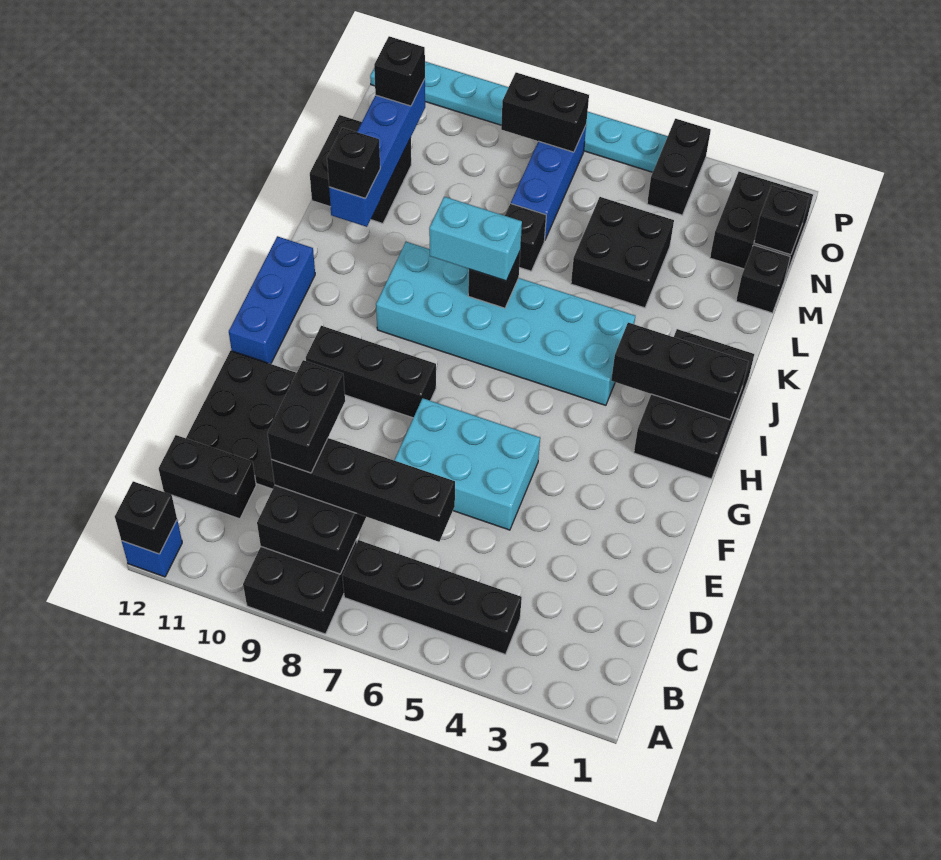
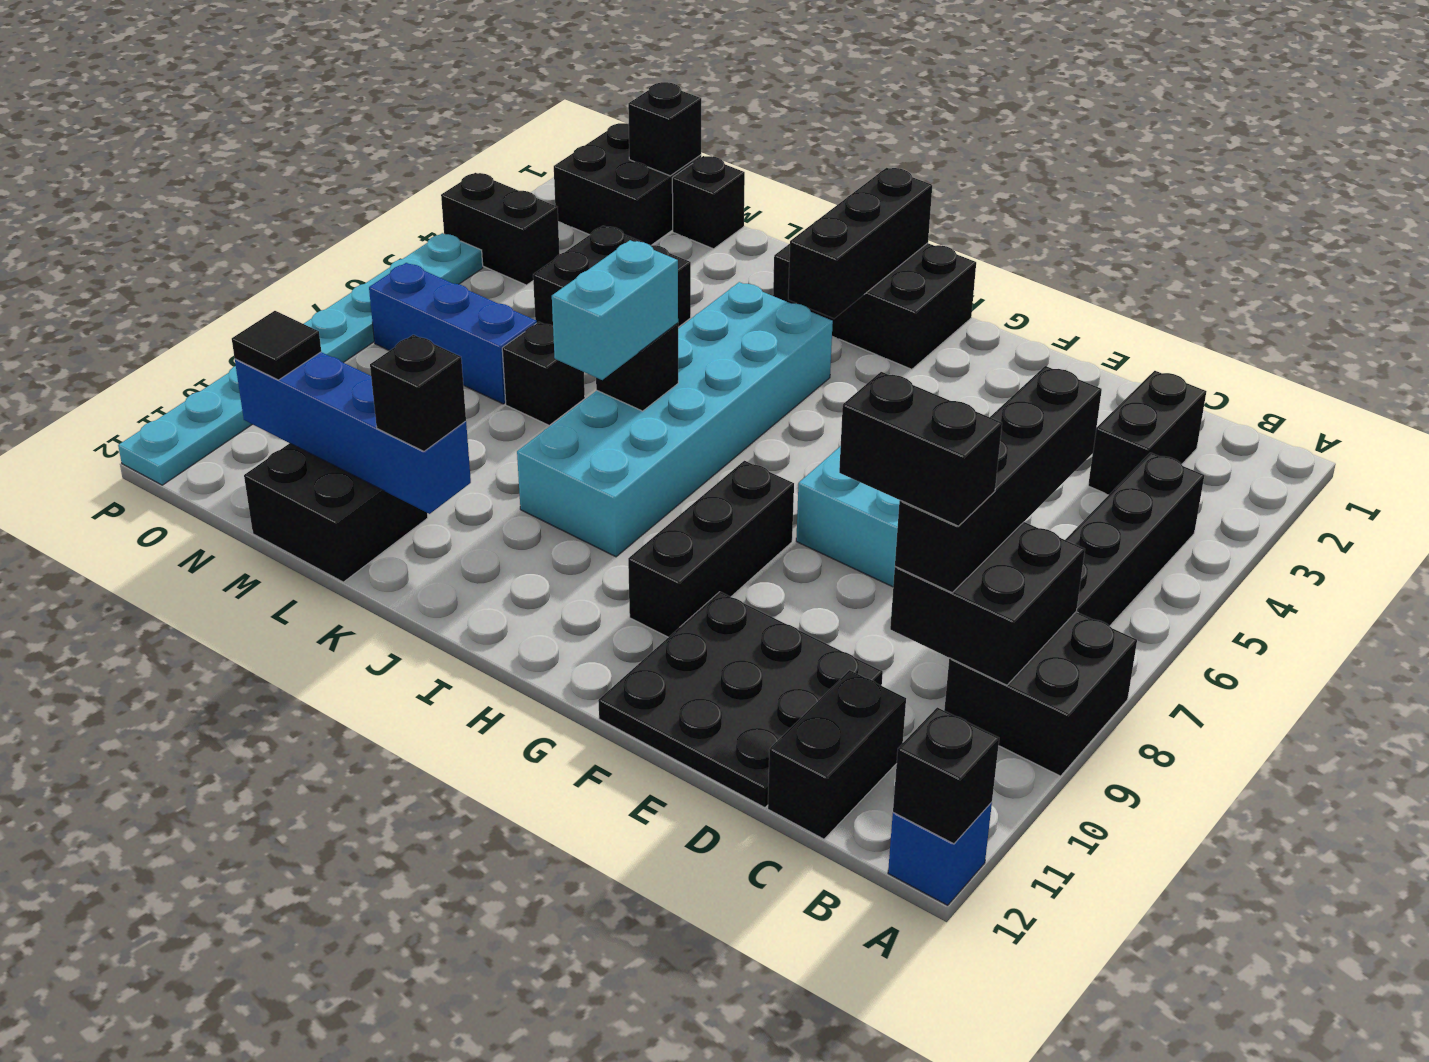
blue 1x3 brick [229,236,315,364] -> none
black 1x1 brick [374,36,425,106] -> black 1x1 tile [232,311,321,380]
black 1x2 brick [501,73,589,152] -> black 1x2 brick moved to [1088,371,1207,495]

